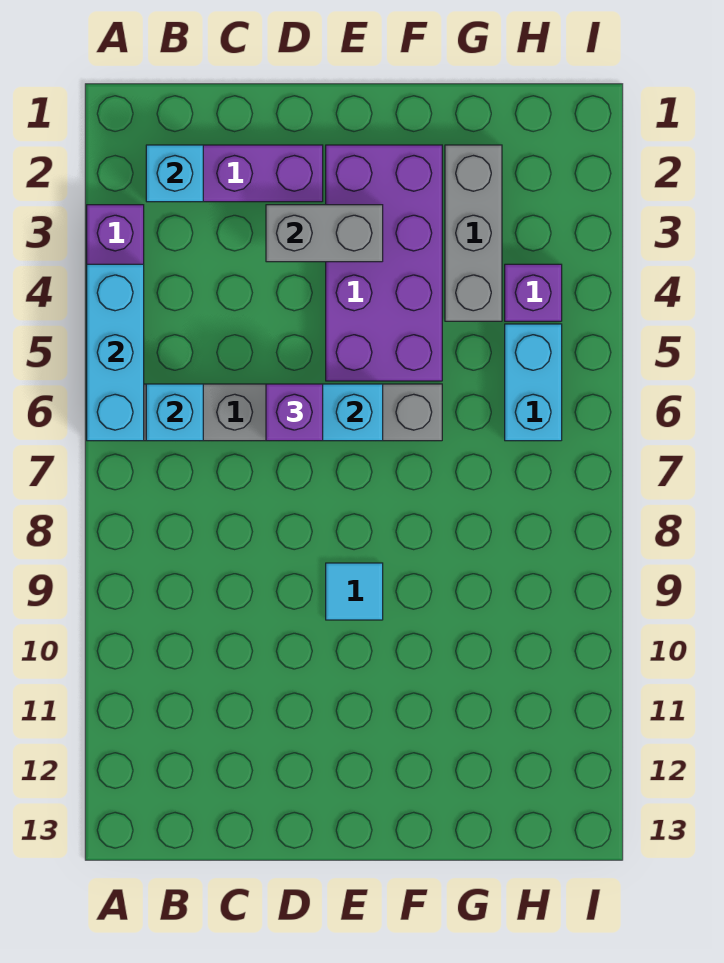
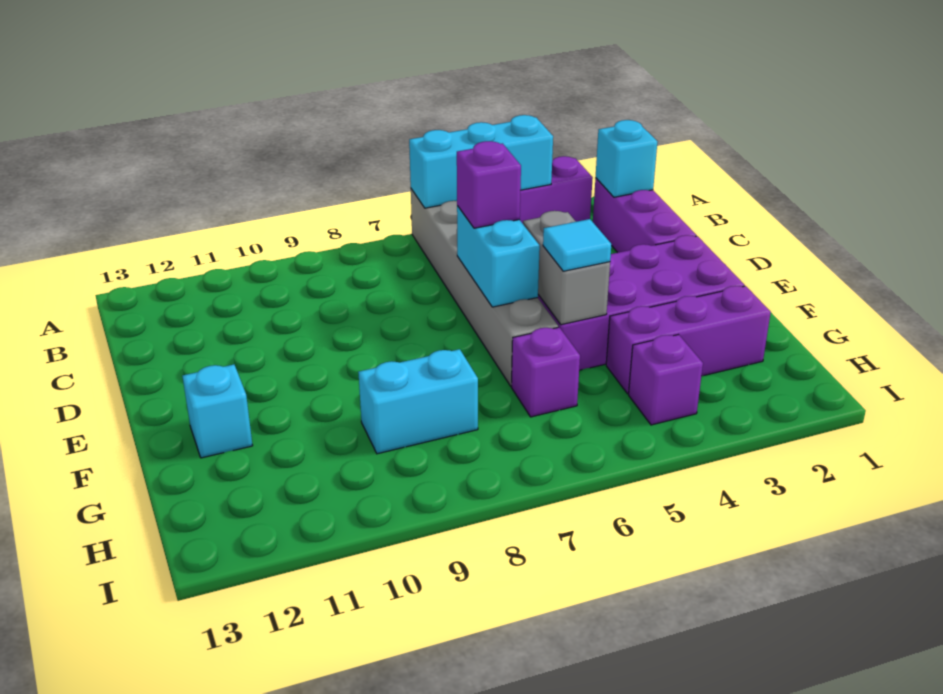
cyan 1x1 brick [146,384,203,441] -> cyan 1x1 brick moved to [183,364,253,458]
grey 1x2 brick [266,205,383,262] -> grey 1x2 brick moved to [523,211,610,325]
cyan 1x1 tile [326,563,383,620] -> cyan 1x1 tile moved to [543,219,611,271]
grey 1x3 brick [445,145,502,321] -> purple 1x3 brick [606,286,771,394]
none -> purple 1x1 brick [511,327,580,417]
cyan 1x2 brick [505,324,562,441] -> cyan 1x2 brick moved to [358,349,478,454]

